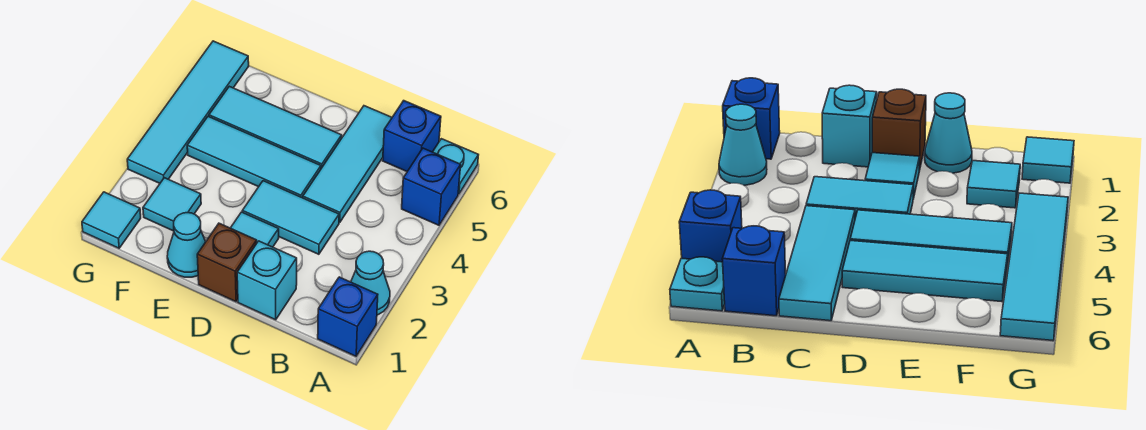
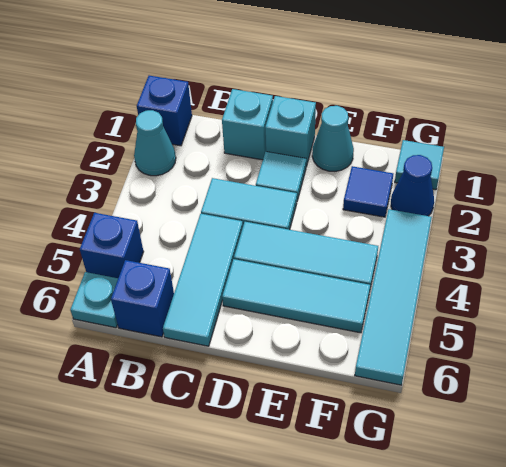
brown 1x1 brick [197,223,257,302] -> cyan 1x1 brick [265,96,316,167]
cyan 1x1 tile [143,178,201,231] -> blue 1x1 tile [343,166,393,217]
none -> blue 1x1 cone [391,155,434,216]

